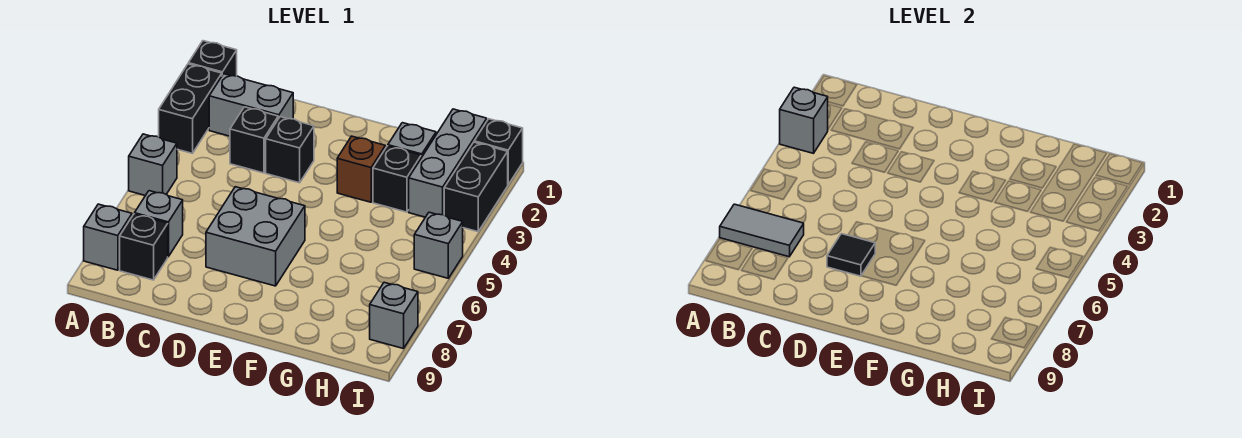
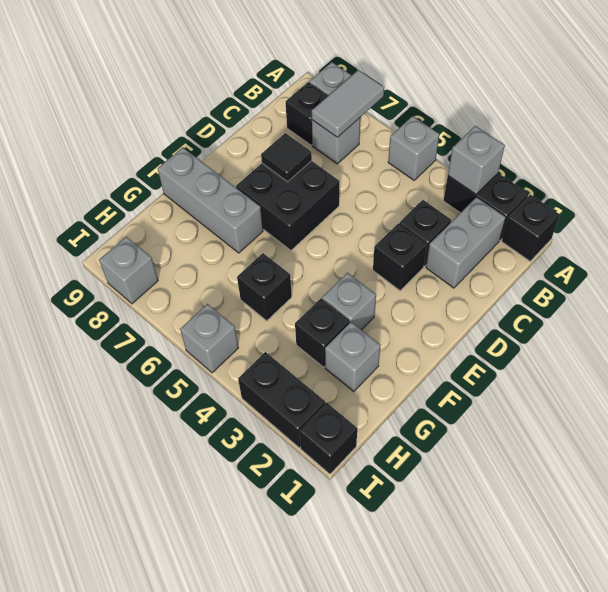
grey 2x2 brick [206,187,305,286] -> black 2x2 brick [236,161,339,250]
brown 1x1 brick [337,136,385,202] -> grey 1x1 brick [322,273,376,330]
none -> black 1x1 brick [237,253,292,321]
grey 1x3 brick [409,109,487,217] -> grey 1x3 brick moved to [158,147,263,253]

